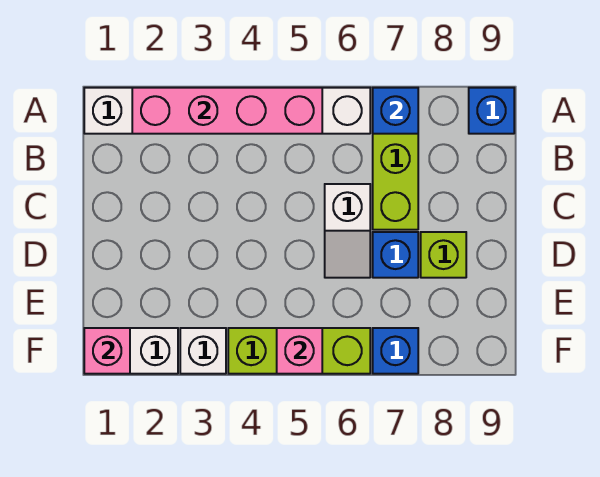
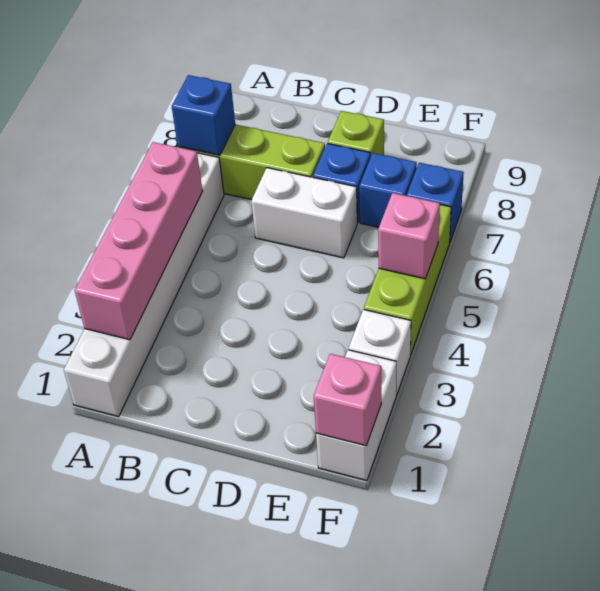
blue 1x1 brick [469,88,514,134] -> blue 1x1 brick moved to [359,153,417,227]
white 1x2 slope [325,184,370,278] -> white 1x2 brick [251,168,357,258]

